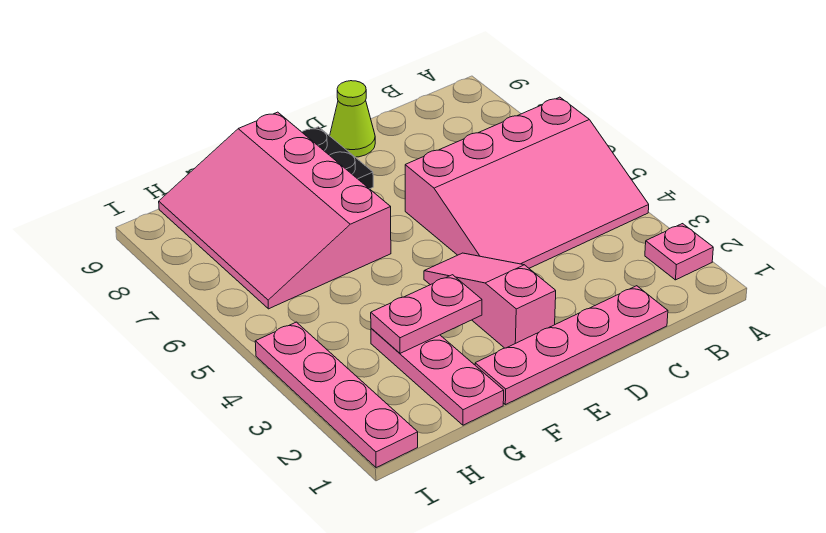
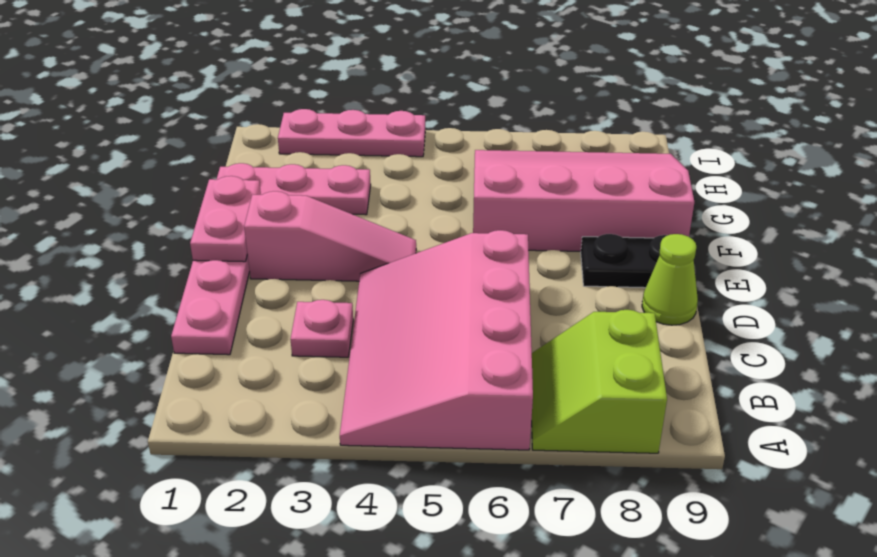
pink 1x1 plate [645,224,713,280] -> pink 1x1 plate moved to [290,300,353,357]
none -> lime 2x2 slope [532,310,667,453]
pink 1x2 plate [371,275,482,353] -> pink 1x2 plate moved to [190,176,261,262]
pink 1x4 plate [255,322,418,468] -> pink 1x3 plate [278,109,425,157]

